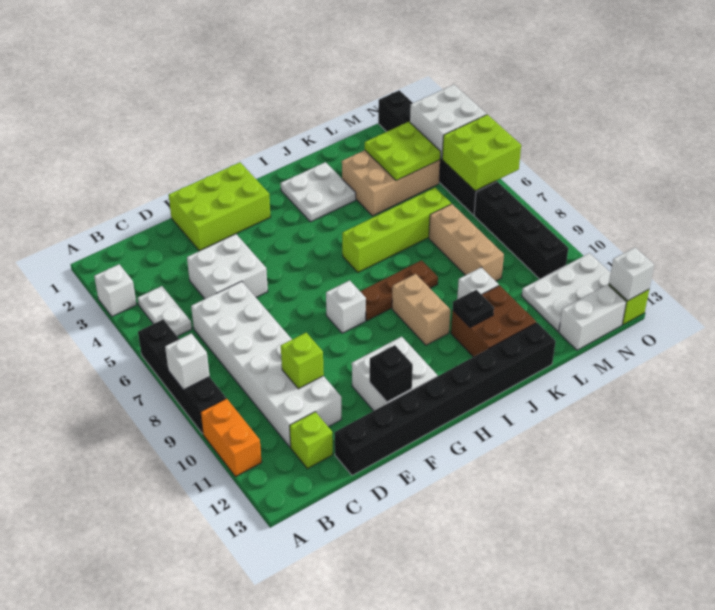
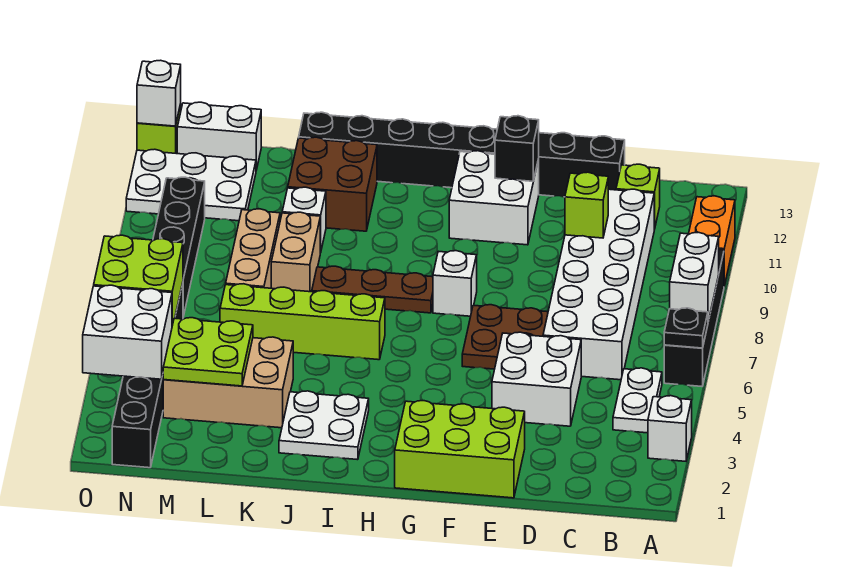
white 1x1 brick [165,333,210,390] -> white 1x2 brick [670,232,719,321]
none -> brown 2x2 plate [462,305,548,369]
tan 1x2 brick [392,274,450,345] -> tan 1x2 brick moved to [271,212,320,292]
black 1x1 plate [453,290,494,327] -> black 1x1 plate moved to [664,308,708,348]

